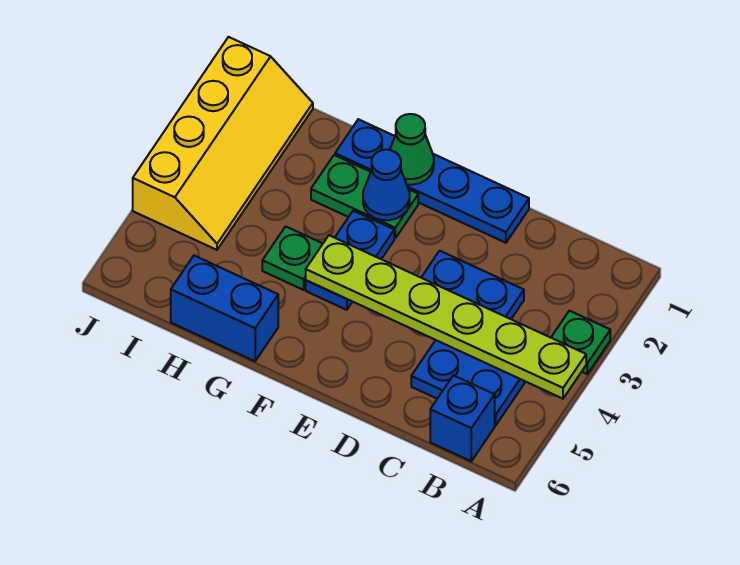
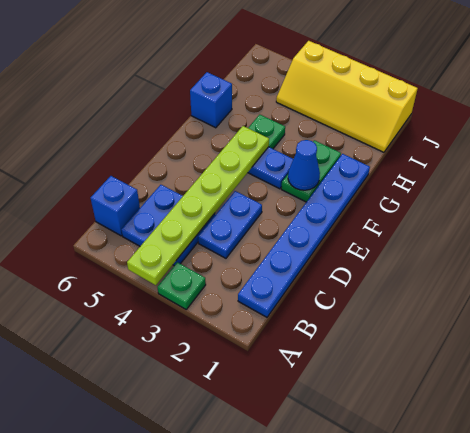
blue 1x4 plate [335,119,529,243] -> blue 1x6 plate [238,154,370,317]
green 1x1 cone [390,114,434,185] -> none
blue 1x2 brick [171,256,278,361] -> blue 1x1 brick [190,72,232,128]

